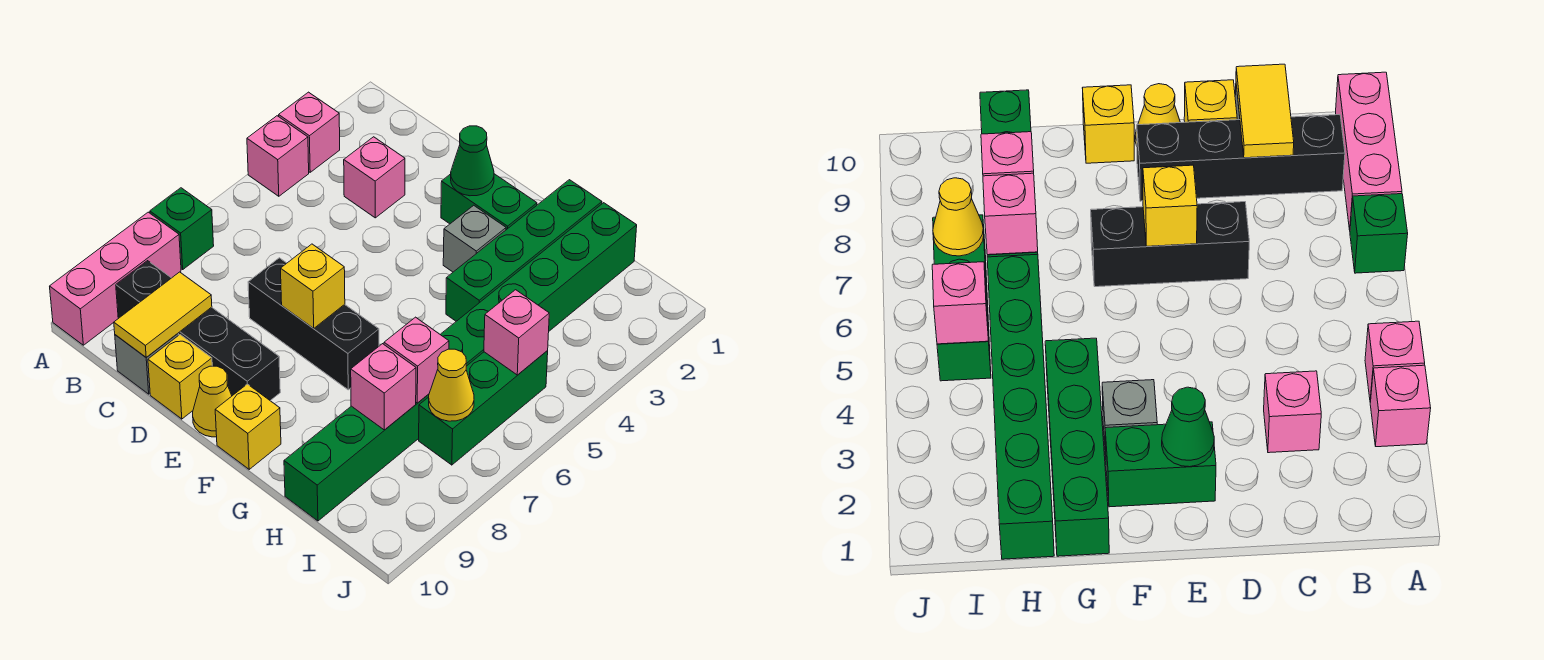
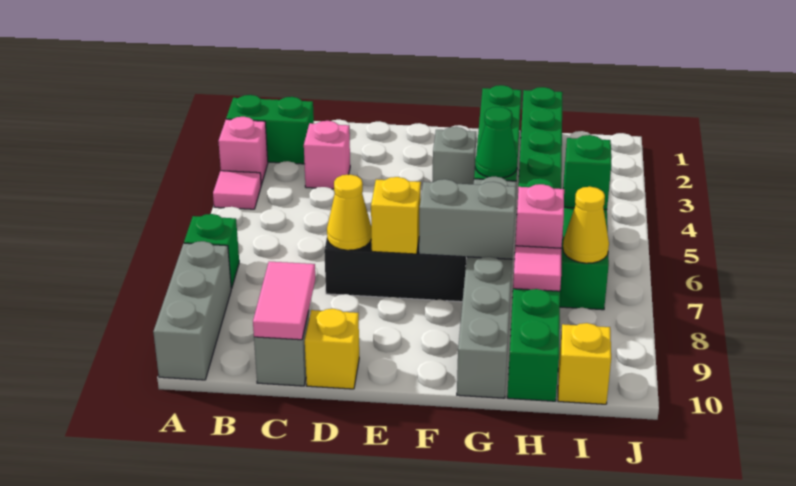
pink 1x1 brick [247,116,309,196] -> pink 1x1 tile [213,171,261,209]
pink 1x3 brick [50,212,181,345] -> grey 1x3 brick [153,241,232,380]
black 1x4 brick [116,261,280,401] -> none
yellow 1x2 tile [114,272,212,357] -> pink 1x2 tile [253,262,315,340]
green 1x2 brick [441,174,537,230] -> green 1x2 brick moved to [226,95,314,164]
green 1x1 cone [451,126,494,196] -> green 1x1 cone moved to [475,107,518,178]
yellow 1x1 cone [193,366,232,437] -> yellow 1x1 cone moved to [327,174,371,250]
none -> grey 1x2 brick [419,179,516,259]
yellow 1x1 brick [215,384,281,469] -> yellow 1x1 brick moved to [558,323,611,404]
none -> grey 1x6 brick [457,177,517,398]
pink 1x1 brick [351,344,416,430] -> pink 1x1 tile [513,246,562,291]
pink 1x1 brick [484,290,549,375] -> green 1x1 brick [563,135,611,210]

